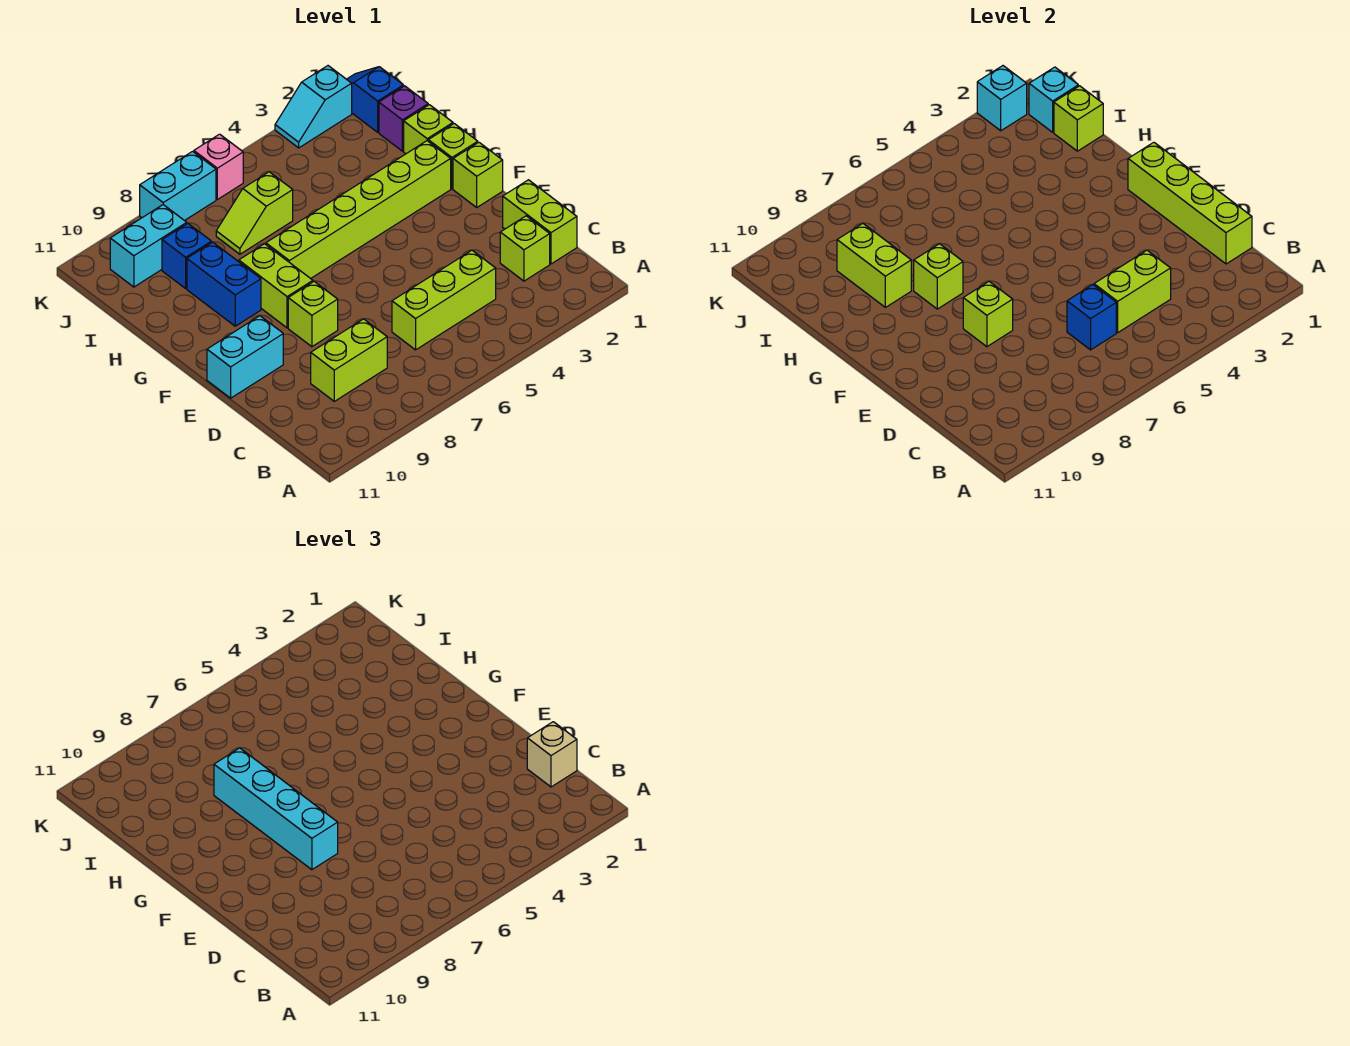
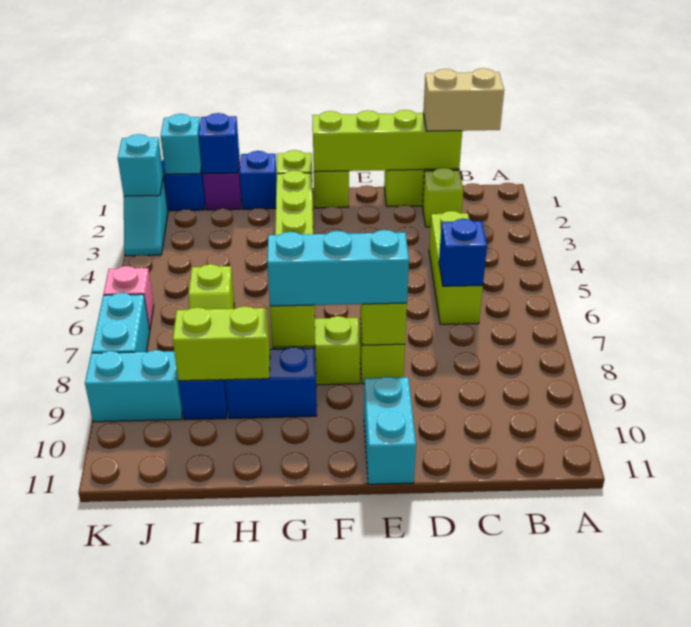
tan 1x1 brick [527,722,577,787] -> tan 1x2 brick [423,68,504,131]
lime 1x2 brick [1094,250,1171,333] -> none
lime 1x2 brick [311,319,387,401] -> none
cyan 1x4 brick [214,748,338,870] -> cyan 1x3 brick [267,230,409,306]
lime 1x1 brick [404,105,453,154] -> blue 1x1 brick [240,151,277,209]
lime 1x1 brick [1054,86,1103,151] -> blue 1x1 brick [199,113,239,174]
cyan 1x2 brick [110,205,187,287] -> cyan 1x2 brick turned to [85,350,182,422]

